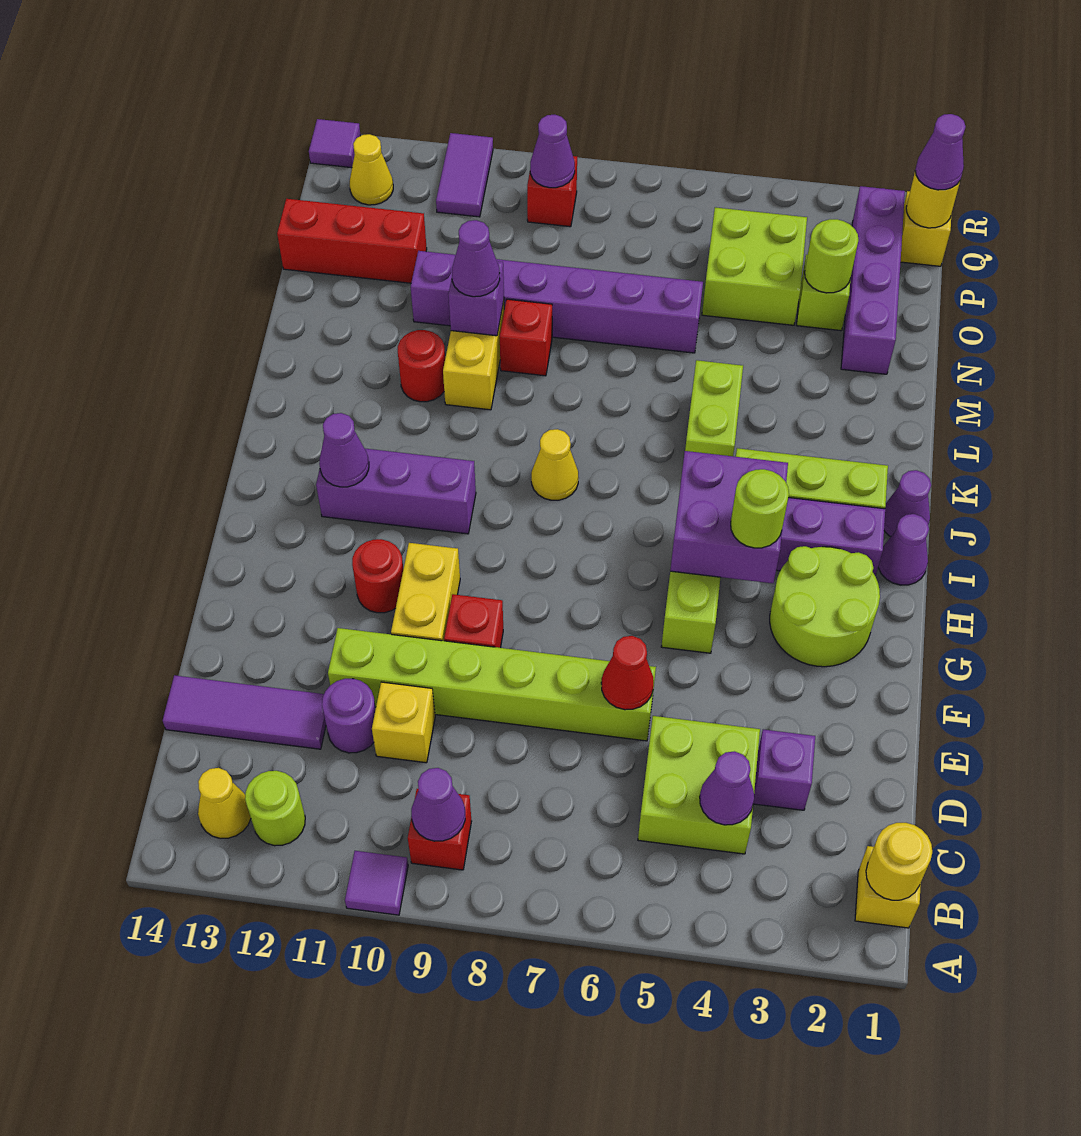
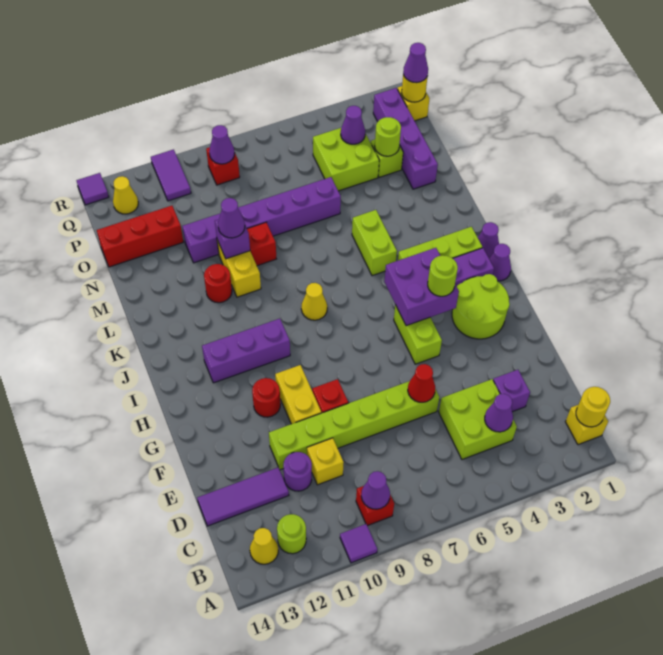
purple 1x1 cone [319,413,369,487] -> purple 1x1 cone moved to [341,106,365,144]

